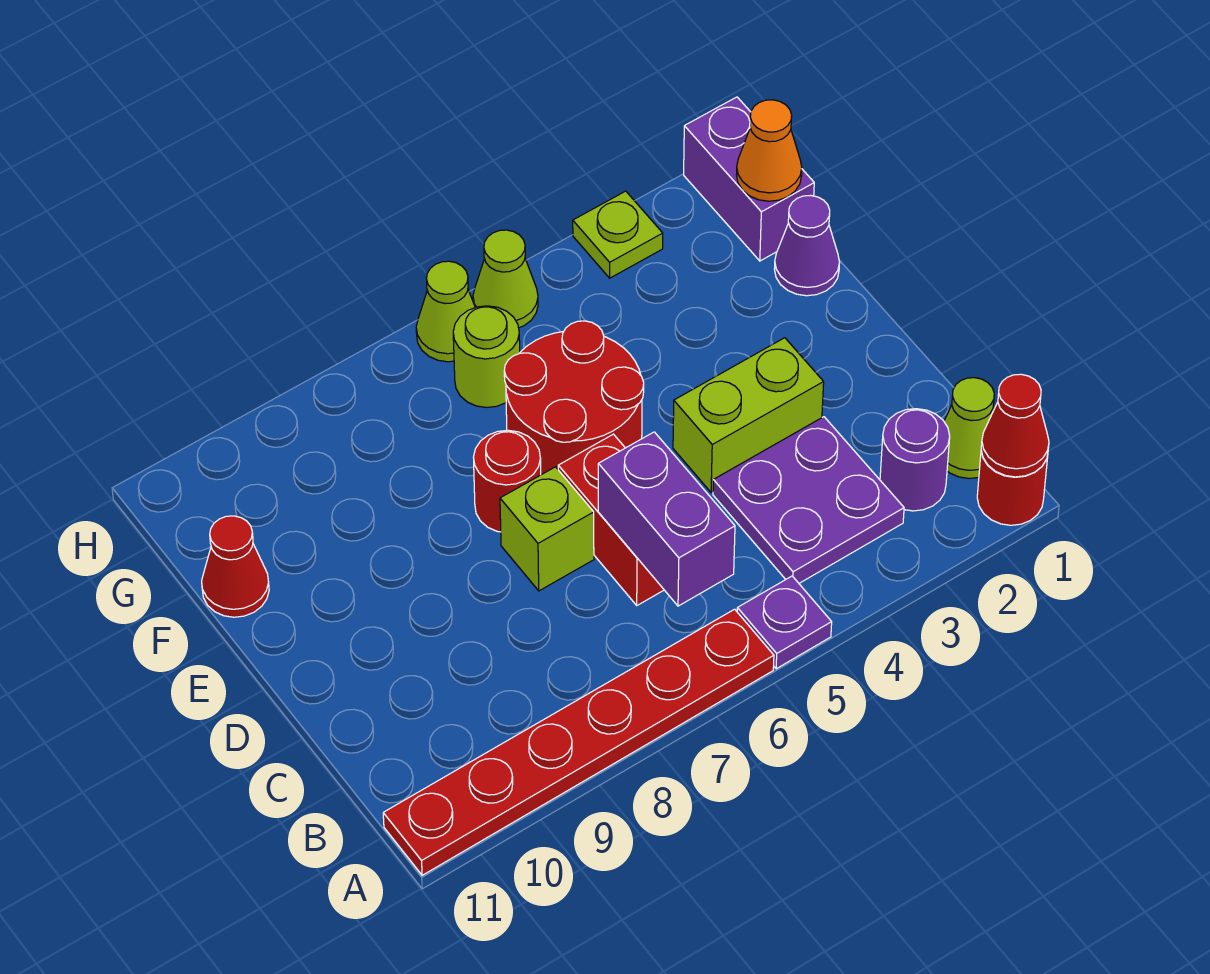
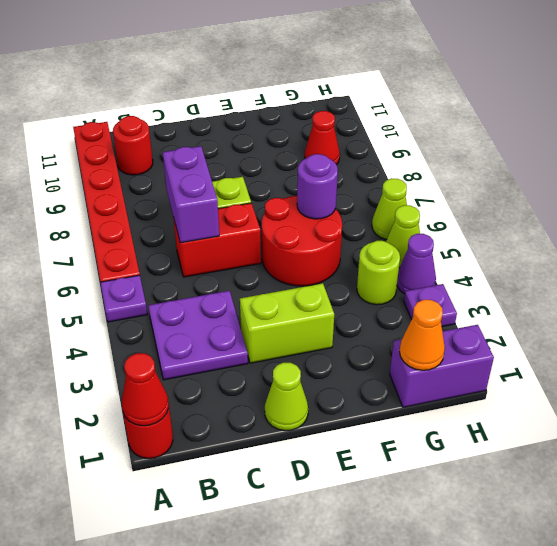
lime 1x1 cone [944,378,994,479] -> lime 1x1 cone moved to [265,362,308,431]
purple 1x1 round brick [880,409,950,511] -> purple 1x1 round brick moved to [297,154,338,219]
purple 1x2 brick [598,432,735,606] -> purple 1x2 brick turned to [163,146,219,243]
lime 1x2 brick [673,338,824,493] -> lime 1x2 brick turned to [240,283,334,363]
red 1x1 round brick [473,430,541,532] -> red 1x1 round brick moved to [113,116,153,175]
purple 1x1 cone [774,195,840,296] -> purple 1x1 cone moved to [397,234,436,294]
red 1x1 cone [202,516,269,617] -> red 1x1 cone moved to [305,111,340,165]
lime 1x1 round brick [453,306,520,407] -> lime 1x1 round brick moved to [357,241,400,305]
lime 1x1 plate [573,191,663,278] -> purple 1x1 plate [404,284,457,326]

